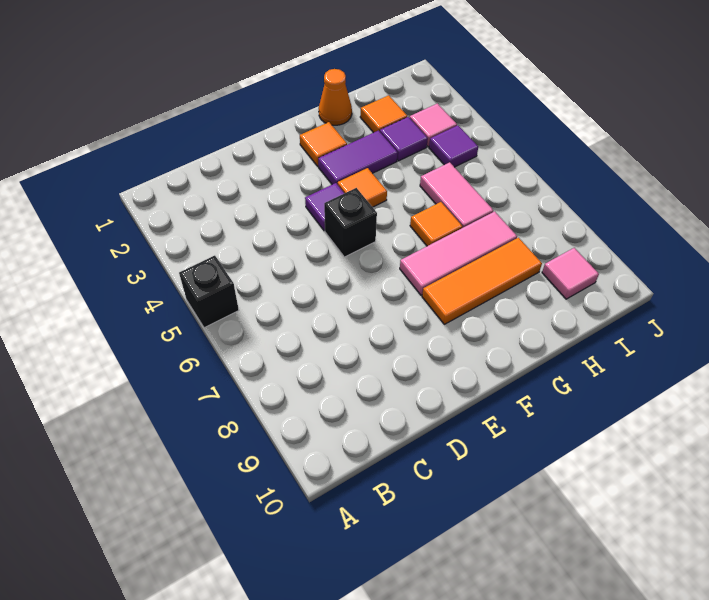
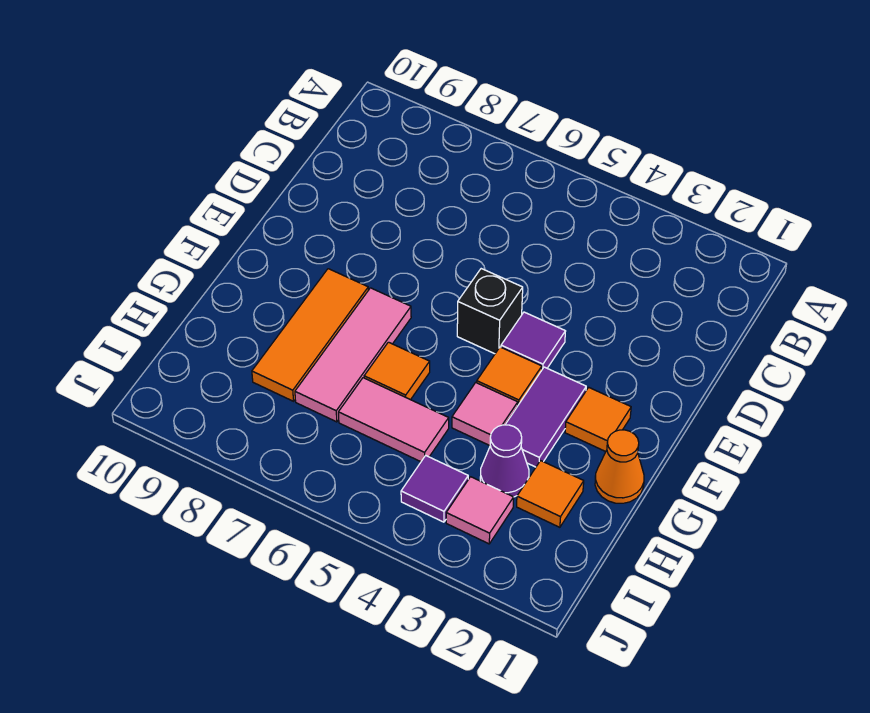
black 1x1 brick [179,256,239,328] -> none
purple 1x1 tile [380,117,428,161] -> purple 1x1 cone [480,425,529,497]
pink 1x1 tile [542,248,599,299] -> pink 1x1 tile moved to [452,383,518,446]

